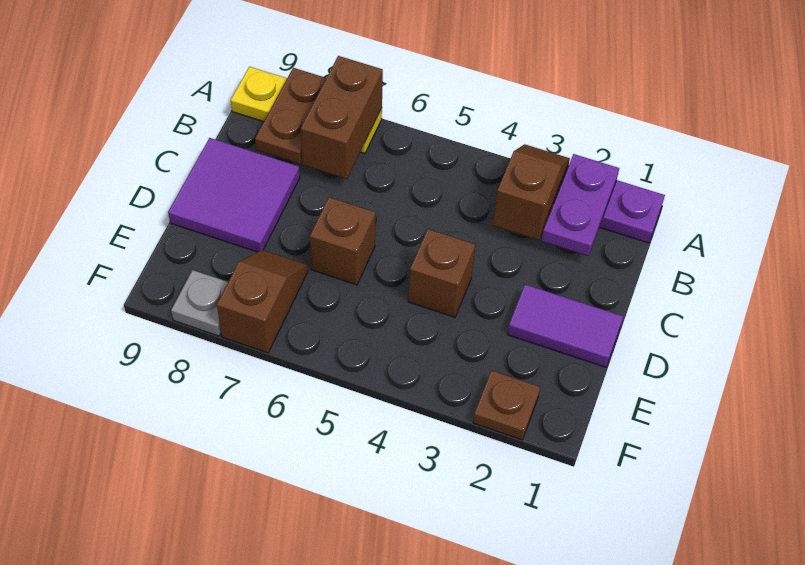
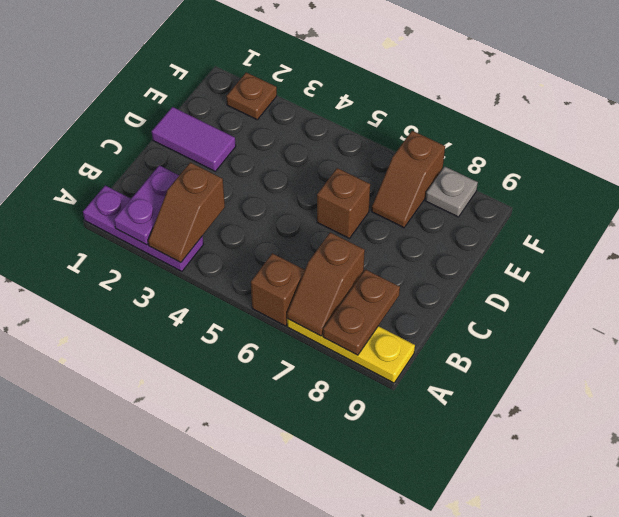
brown 1x2 brick [301,56,383,179] -> brown 1x2 slope [287,232,365,336]
purple 2x2 tile [168,138,300,252] -> none
brown 1x1 brick [408,229,475,317] -> brown 1x1 brick moved to [251,253,305,326]

